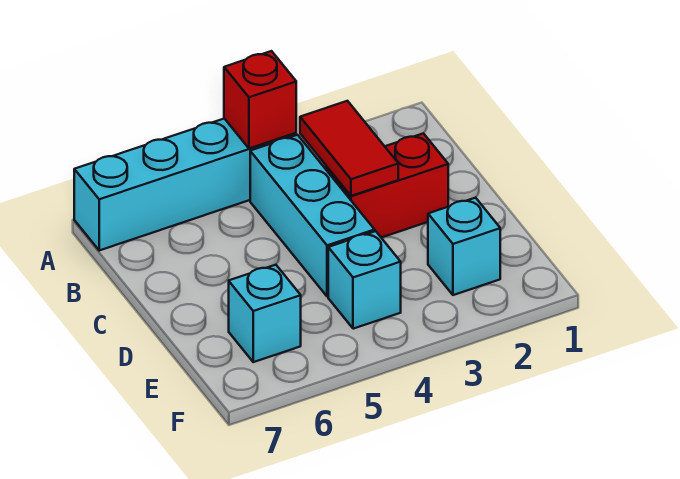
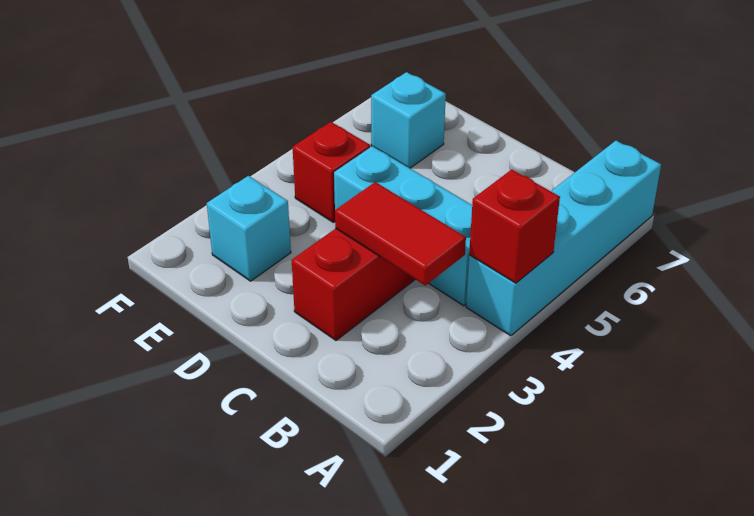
cyan 1x1 brick [328,231,401,329] -> red 1x1 brick [293,122,370,222]

